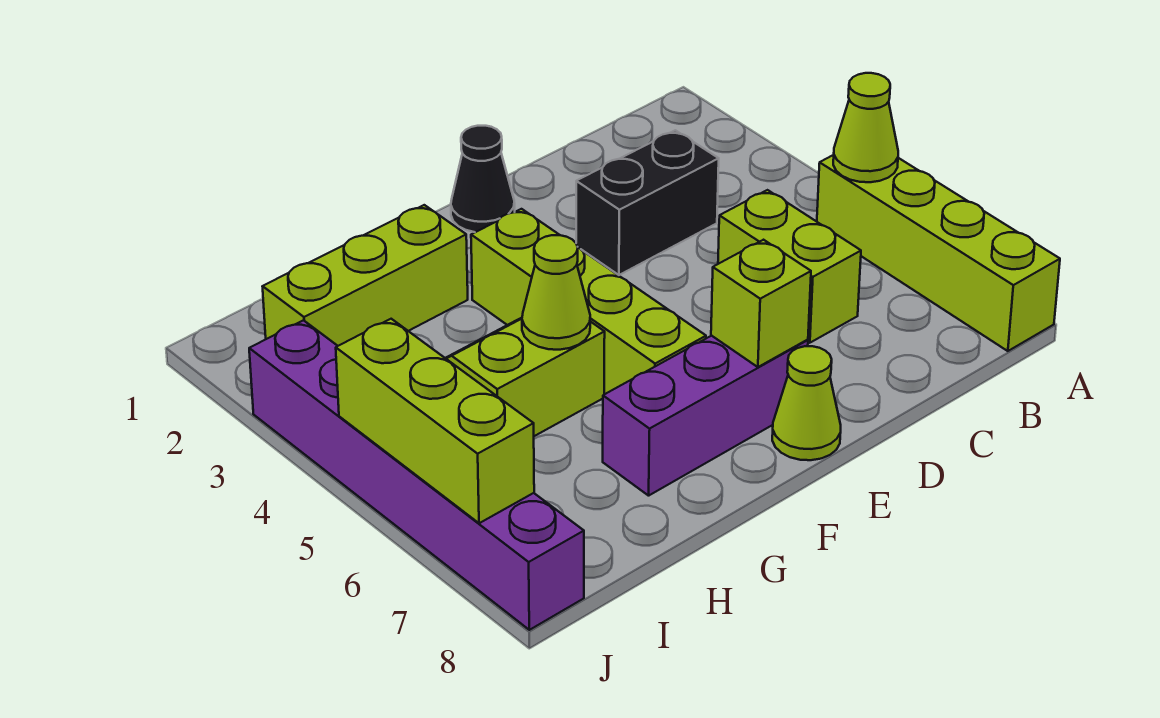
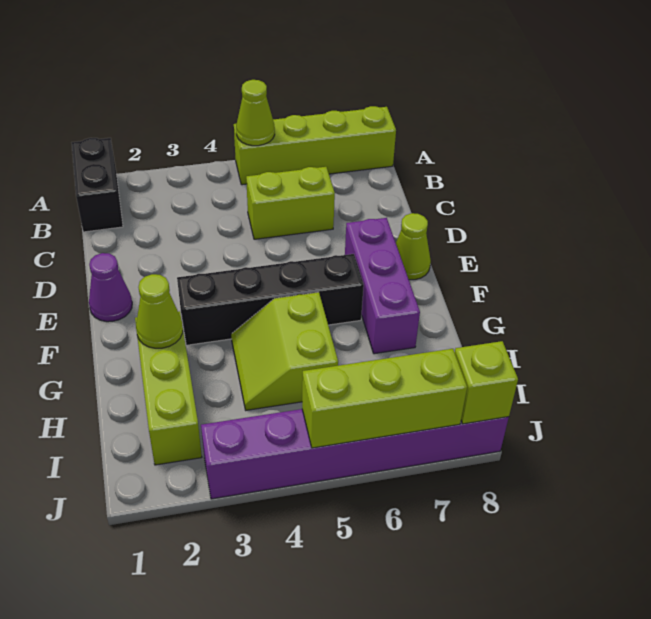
black 1x2 brick [576,130,719,275] -> black 1x2 brick moved to [72,138,123,232]
black 1x1 cone [451,126,515,232] -> purple 1x1 cone [89,253,132,322]
lime 1x1 brick [711,240,811,367] -> lime 1x1 brick moved to [455,341,518,424]
lime 1x4 brick [471,209,706,394] -> black 1x4 brick [177,254,364,345]
lime 1x1 cone [522,235,590,350] -> lime 1x1 cone moved to [136,274,183,348]

